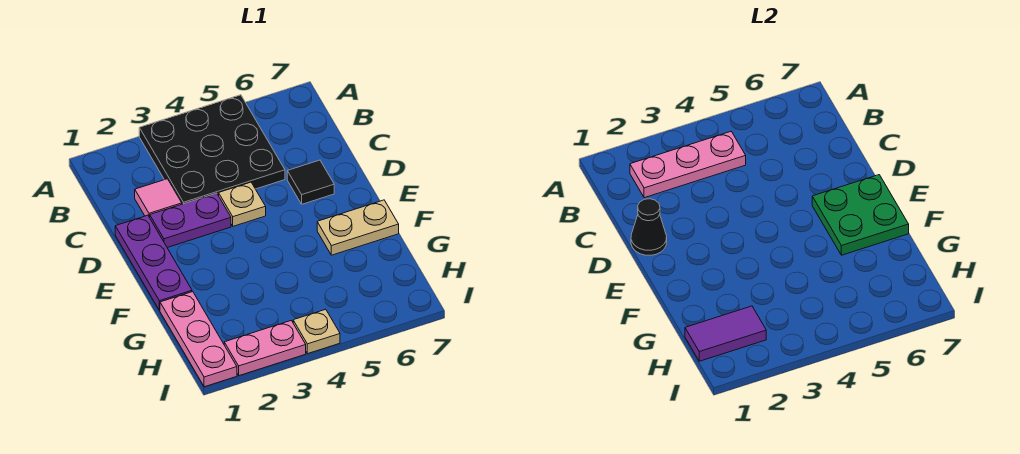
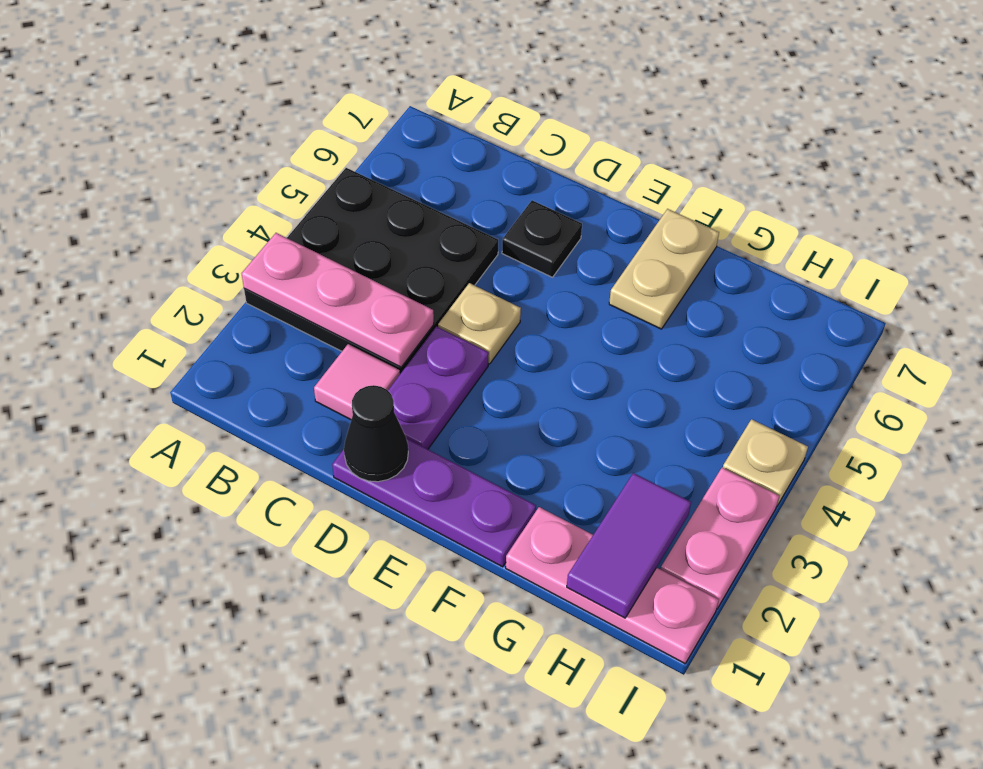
pink 1x3 plate [630,132,746,198] -> pink 1x3 plate turned to [242,233,434,367]
black 1x1 tile [287,160,334,204] -> black 1x1 plate [502,200,582,277]
green 2x2 plate [812,175,909,255] -> none

